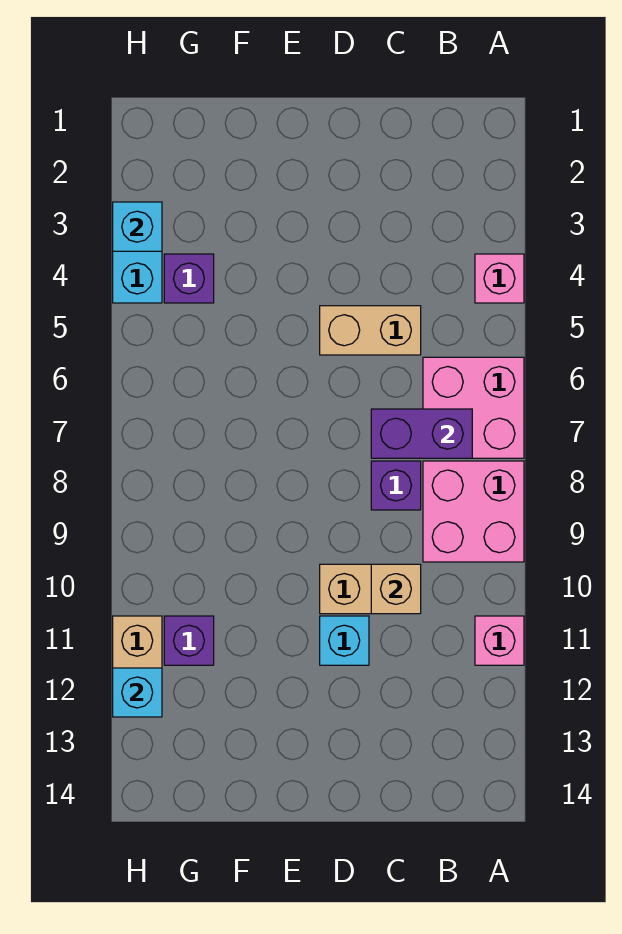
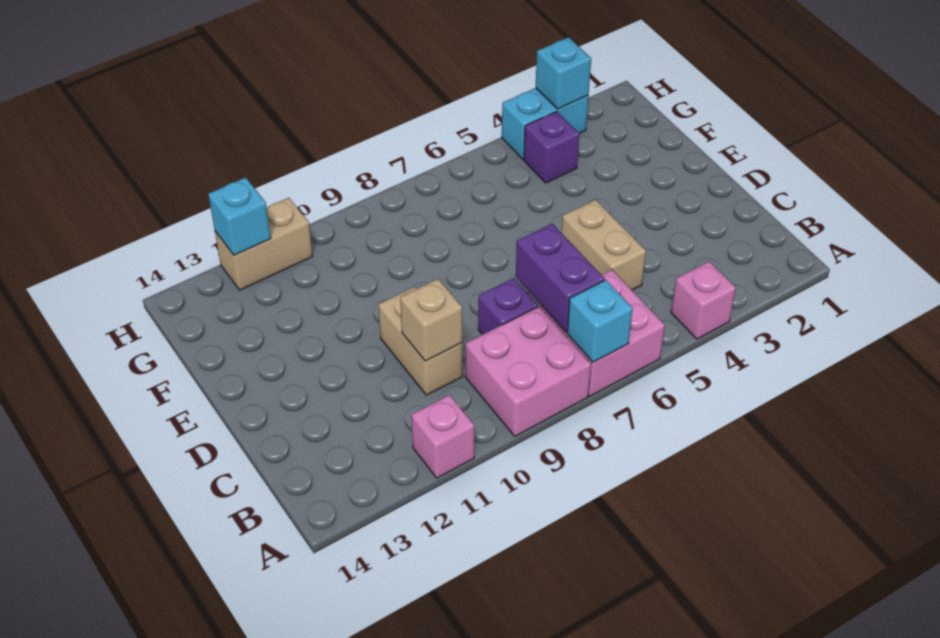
cyan 1x1 brick [320,616,369,665] -> cyan 1x1 brick moved to [567,280,633,362]
purple 1x1 brick [164,616,214,665] -> none

